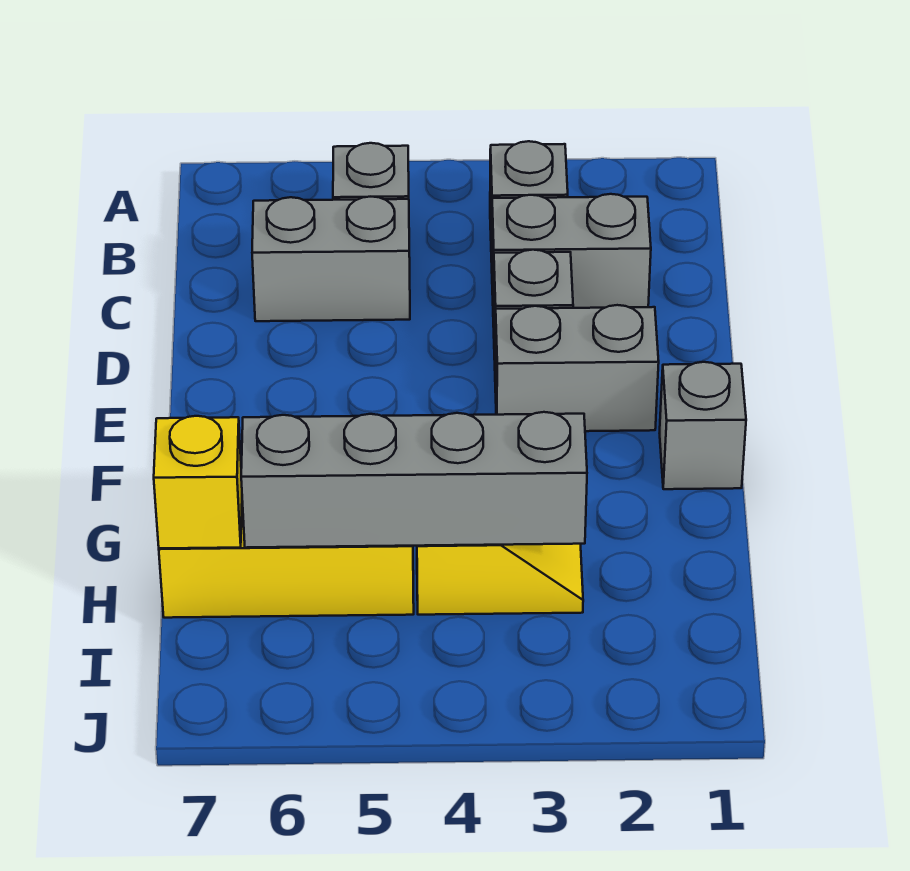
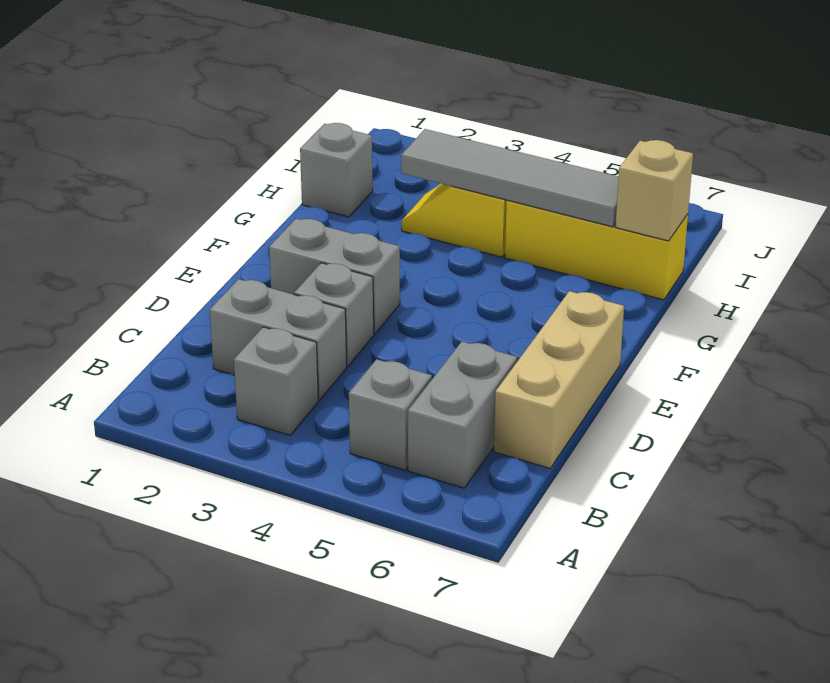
grey 1x2 brick [252,197,410,321] -> grey 1x2 brick turned to [408,341,517,488]
none -> tan 1x3 brick [494,291,624,468]
grey 1x1 brick [660,362,746,489] -> grey 1x1 brick moved to [300,123,373,217]
grey 1x4 brick [241,412,587,548] -> grey 1x4 tile [401,129,619,227]
yellow 1x1 brick [154,416,242,548] -> tan 1x1 brick [616,140,693,241]

